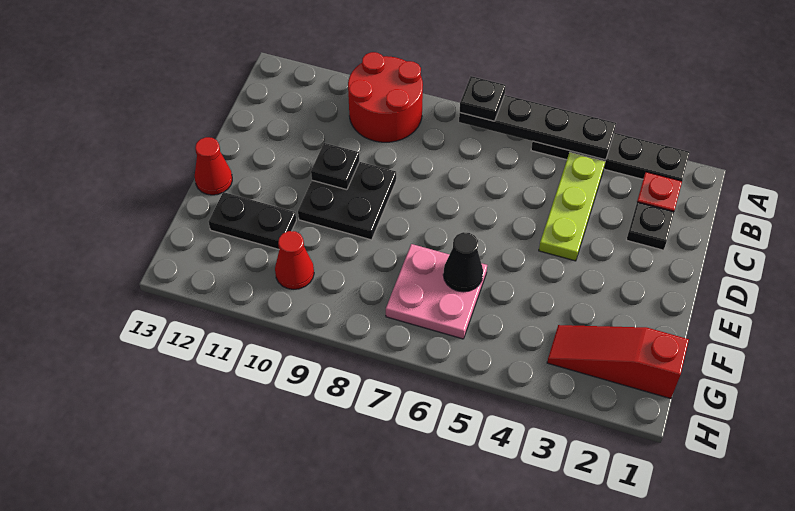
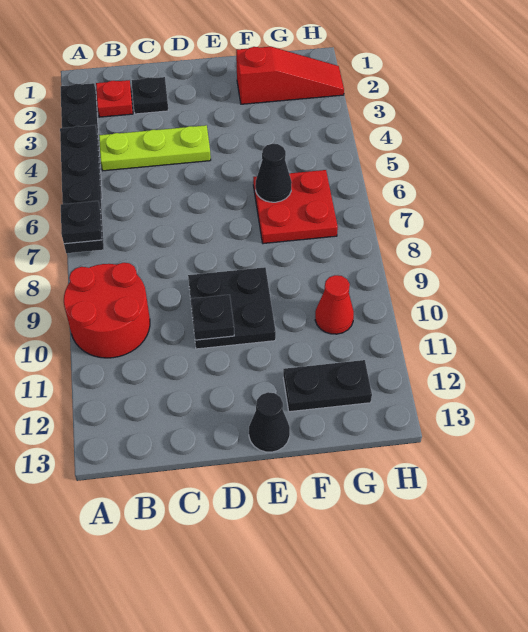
red 1x1 cone [195,137,232,195] -> black 1x1 cone [249,392,290,452]
pink 2x2 plate [386,244,487,339] -> red 2x2 plate [253,170,338,244]
black 1x2 plate [208,192,296,249] -> black 1x2 plate turned to [283,360,372,412]
red 1x3 slope [547,325,689,399] -> red 1x3 slope turned to [236,47,344,104]

